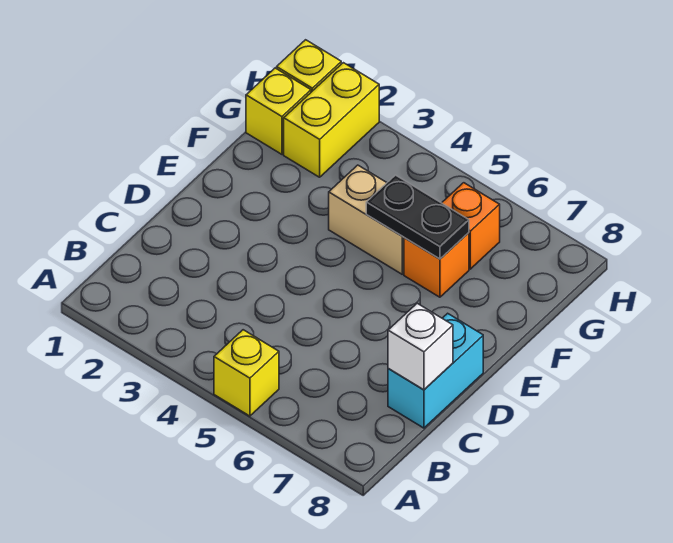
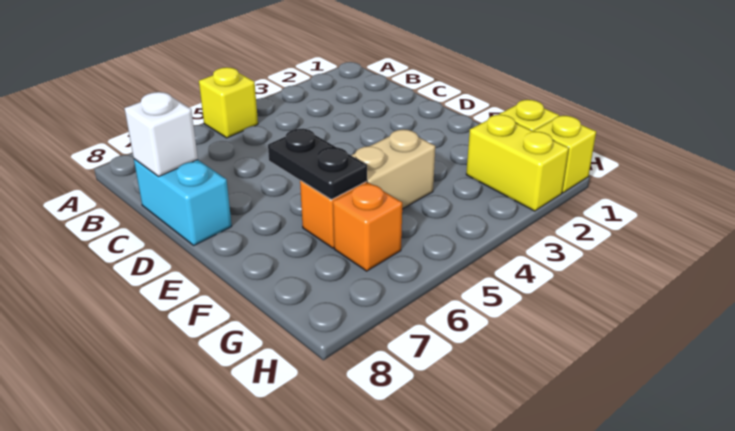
black 1x2 plate [366,175,469,259] -> black 1x2 plate turned to [268,129,367,200]

